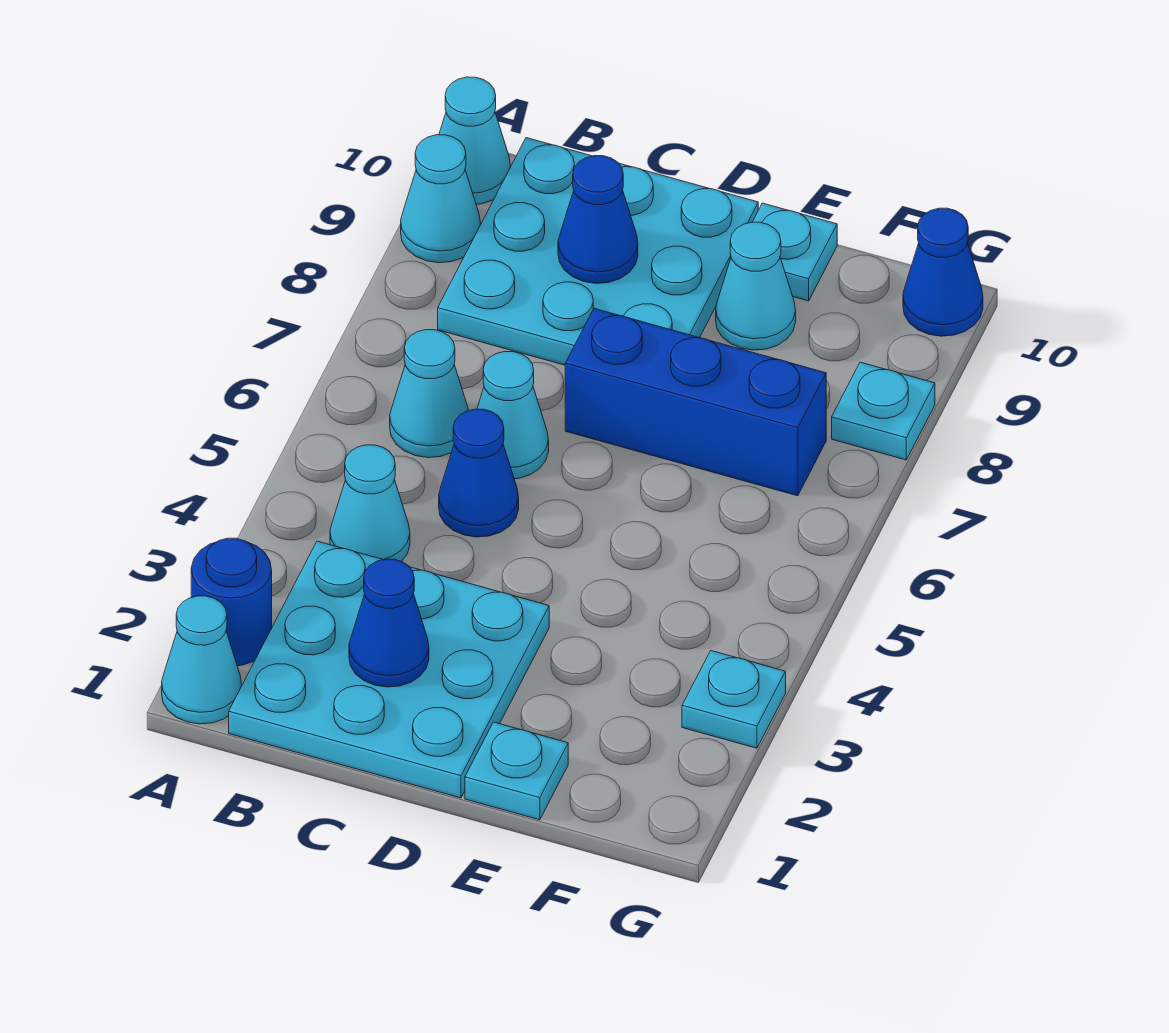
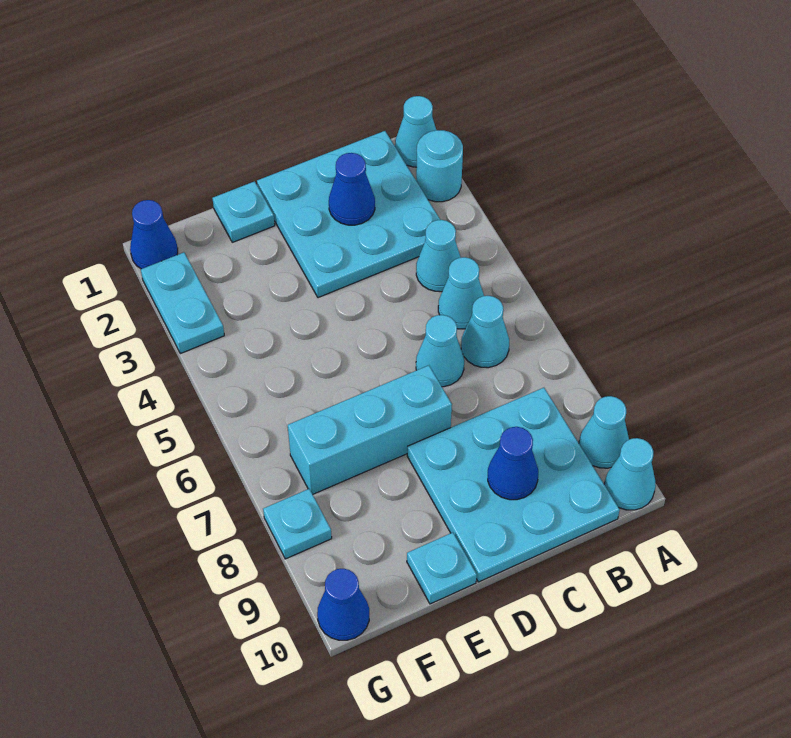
blue 1x1 round brick [191,538,272,666] -> cyan 1x1 round brick [416,130,463,202]
blue 1x1 cone [439,409,519,537] -> blue 1x1 cone moved to [130,200,178,269]
blue 1x3 brick [565,308,826,496] -> cyan 1x3 brick [288,365,452,494]
cyan 1x1 cone [716,222,796,350] -> cyan 1x1 cone moved to [438,257,484,329]
cyan 1x1 plate [682,651,786,748] -> cyan 1x2 plate [141,252,224,354]

